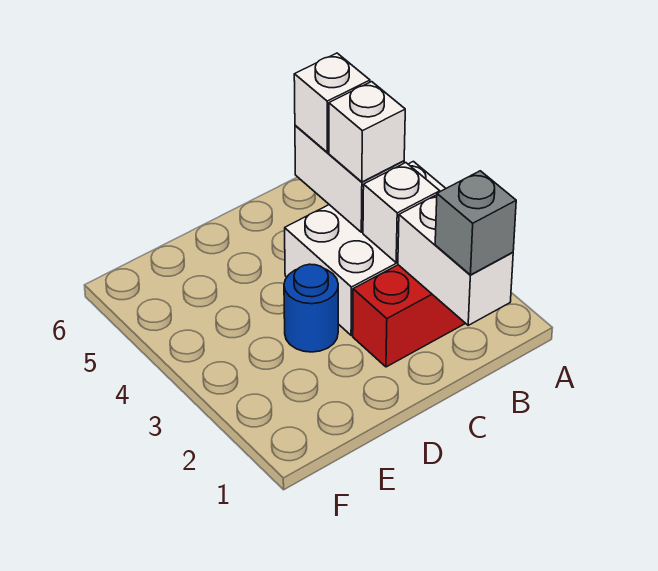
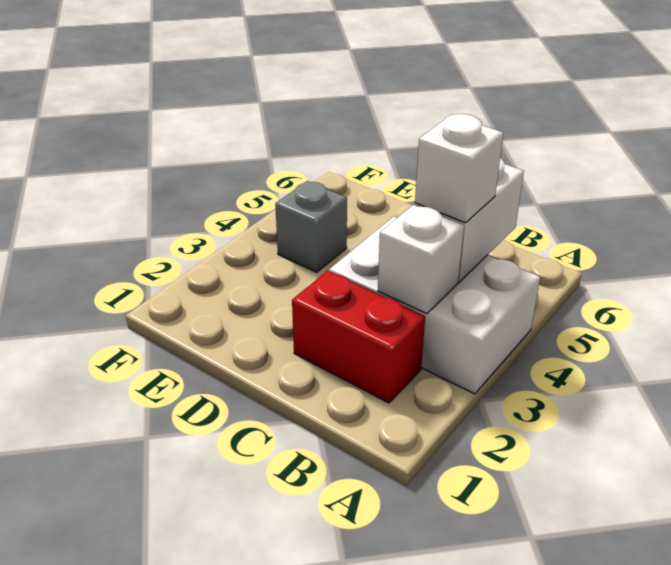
white 1x2 brick [398,195,513,325] -> none
grey 1x1 brick [435,171,516,275] -> grey 1x1 brick moved to [275,181,347,272]
white 1x1 brick [294,53,370,152] -> none
blue 1x1 round brick [284,264,338,352] -> none

